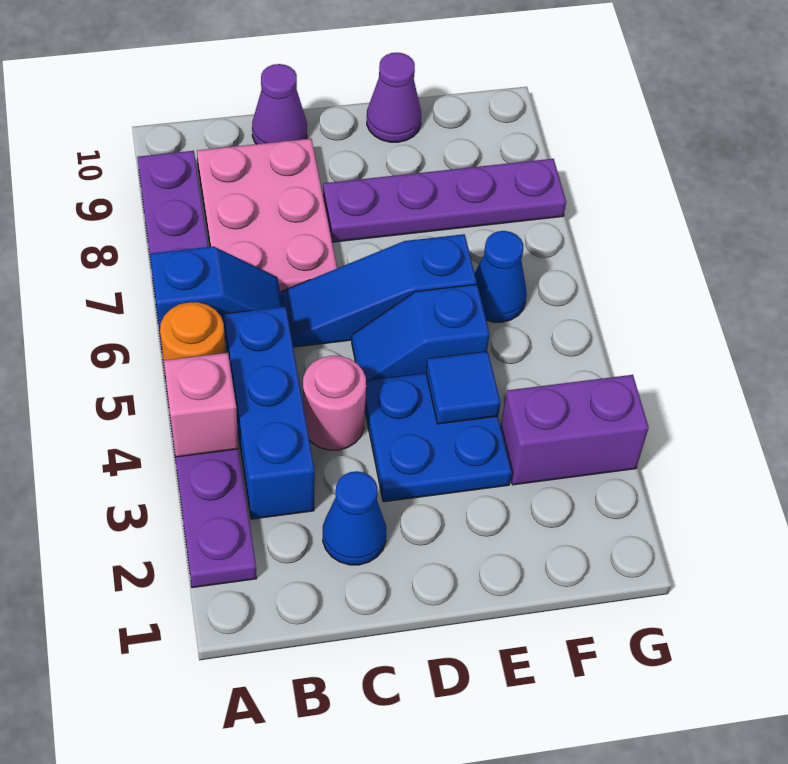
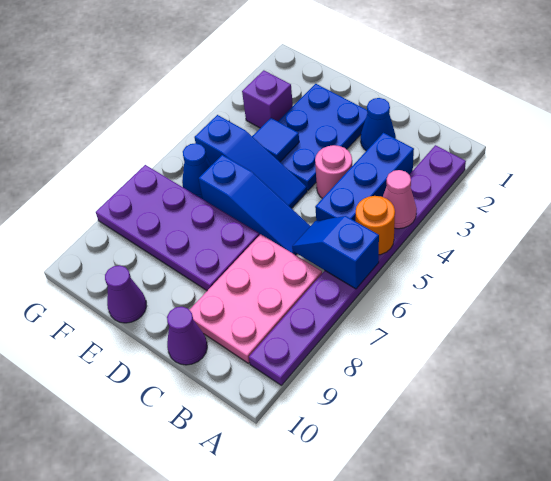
pink 1x1 brick [164,353,239,457] -> pink 1x1 cone [383,170,417,229]
blue 2x2 plate [365,373,512,502] -> blue 2x3 plate [278,84,367,190]
blue 1x2 slope [352,284,490,380] -> blue 1x3 slope [194,115,307,208]
purple 1x4 plate [323,159,566,242] -> purple 2x4 plate [96,165,259,291]
purple 1x2 brick [501,375,649,485] -> purple 1x1 brick [242,70,293,128]

